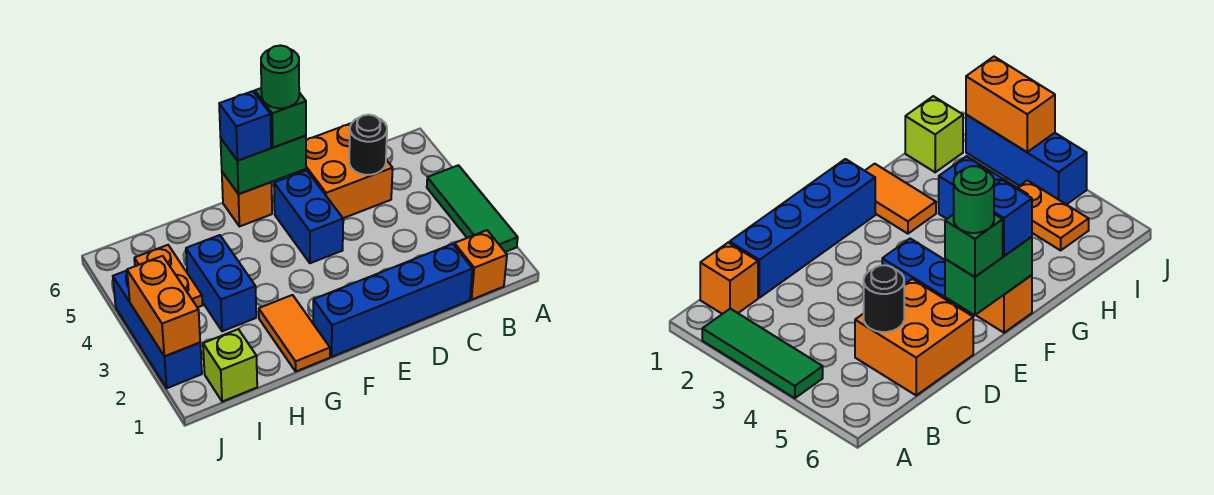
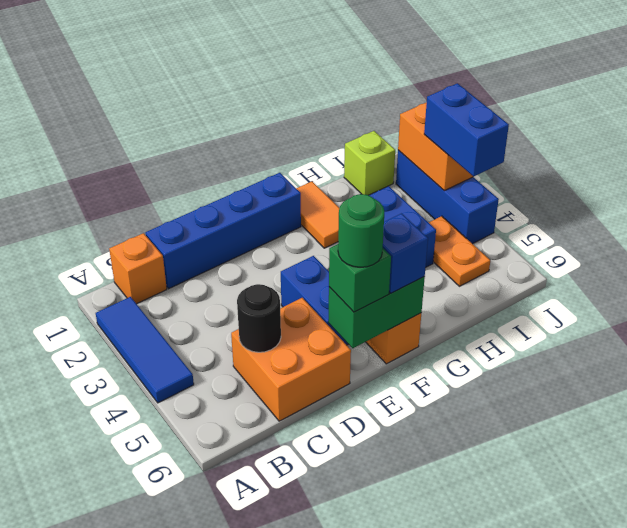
green 1x3 tile [427,165,518,252] -> blue 1x3 tile [96,297,194,403]
none -> blue 1x2 brick [424,83,509,177]

